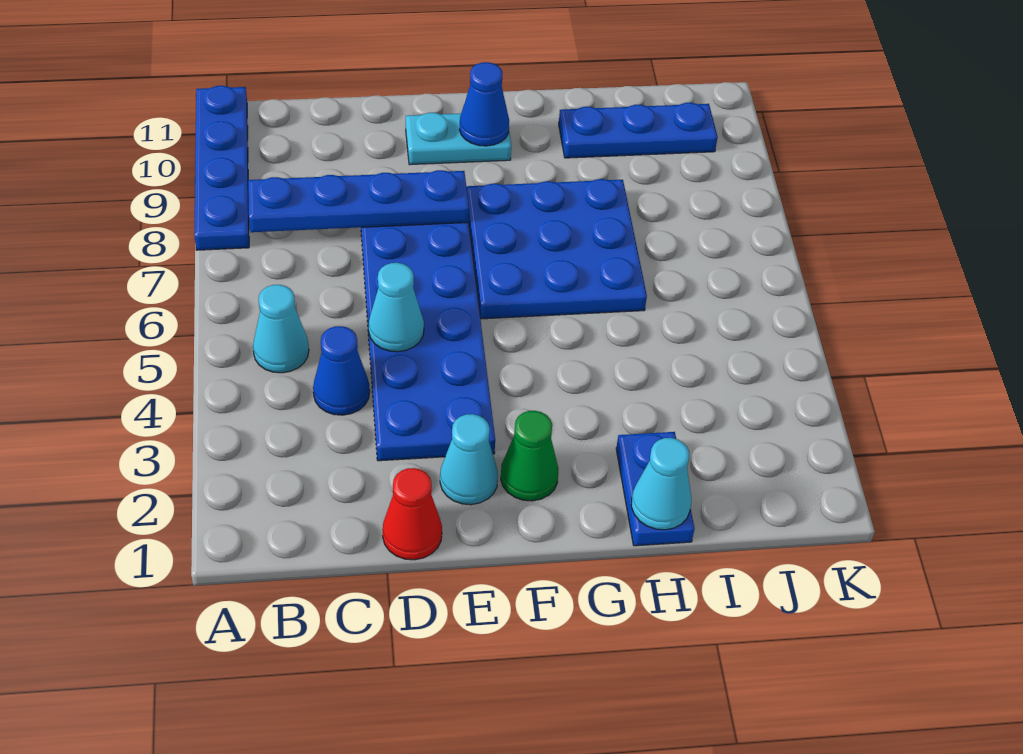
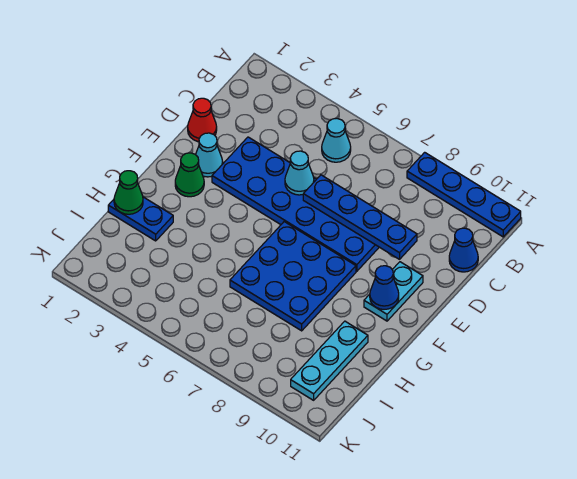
blue 1x4 plate [248,170,469,232] -> blue 1x4 plate turned to [303,175,417,259]
blue 1x1 cone [313,326,370,415] -> blue 1x1 cone moved to [449,228,478,272]
cyan 1x1 cone [631,438,691,530] -> green 1x1 cone [114,171,143,214]
blue 1x3 plate [559,103,718,158] -> cyan 1x3 plate [291,321,368,400]

